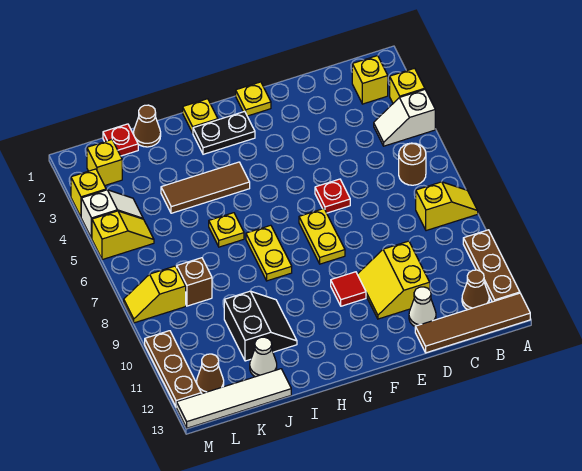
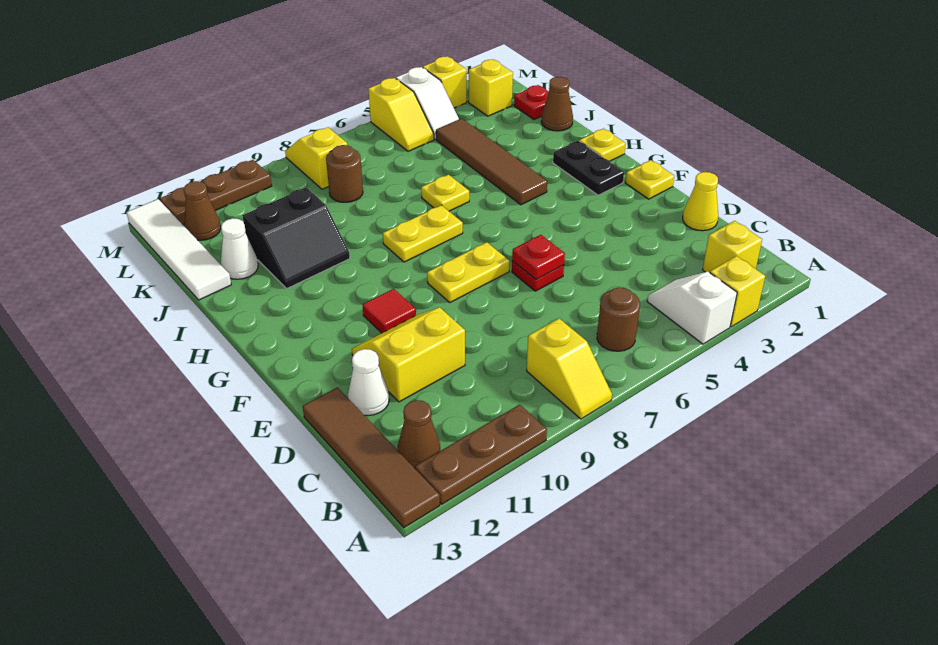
none -> yellow 1x1 cone [683,172,718,231]
none -> red 1x1 plate [512,235,565,280]
brown 1x3 tile [161,162,250,213] -> brown 1x4 tile [436,118,547,205]
brown 1x1 brick [177,258,212,306] -> brown 1x1 round brick [326,145,363,202]

